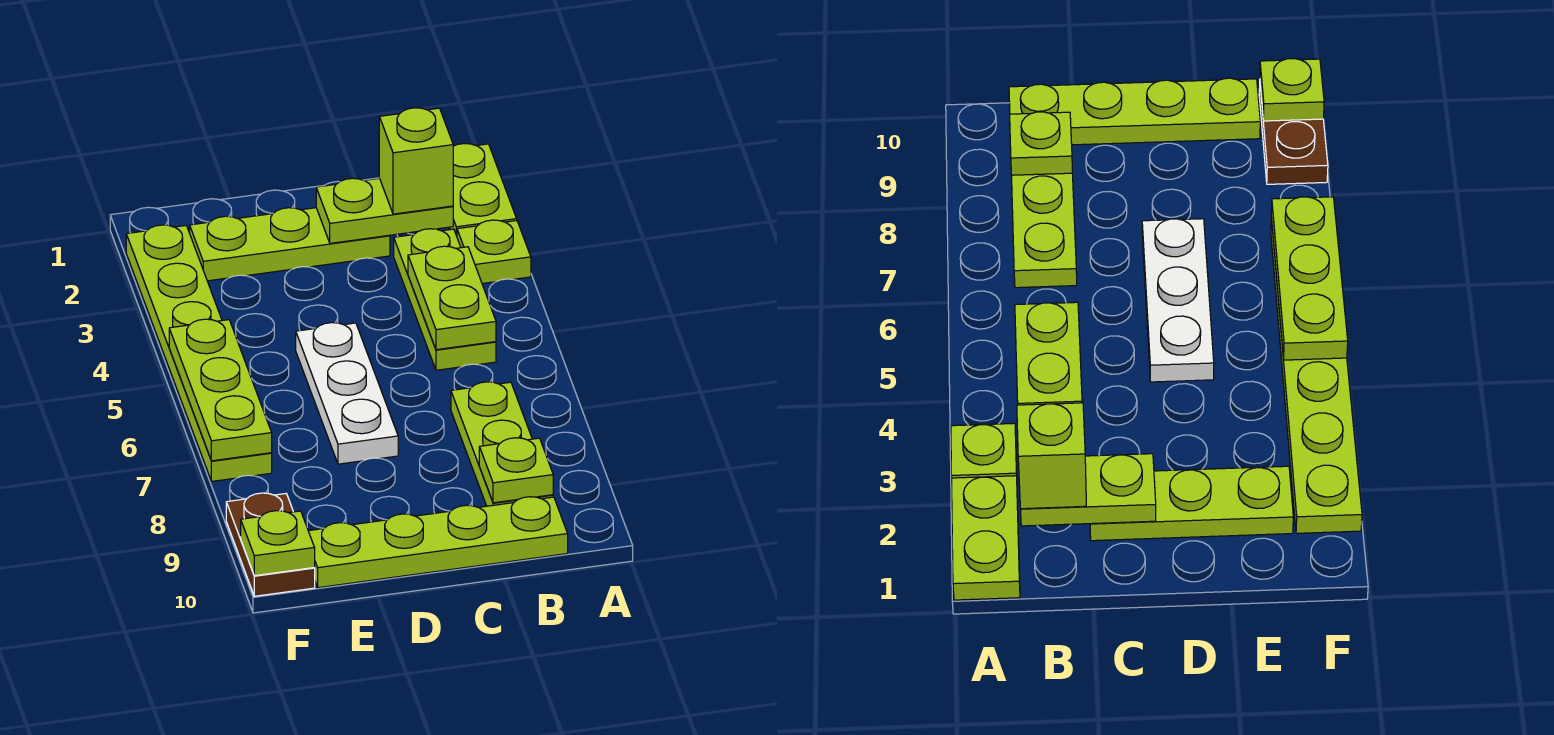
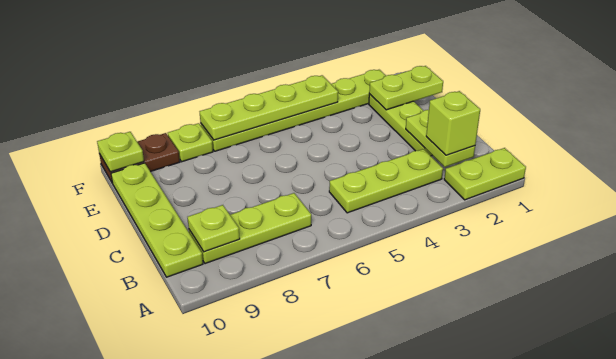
lime 1x1 plate [457,220,531,284] -> lime 1x1 plate moved to [168,123,213,162]
lime 1x2 plate [408,246,496,350] -> lime 1x2 plate moved to [369,66,443,110]
white 1x3 plate [296,323,398,464] -> none
lime 1x3 plate [169,319,272,461] -> lime 1x4 plate [200,75,338,140]

